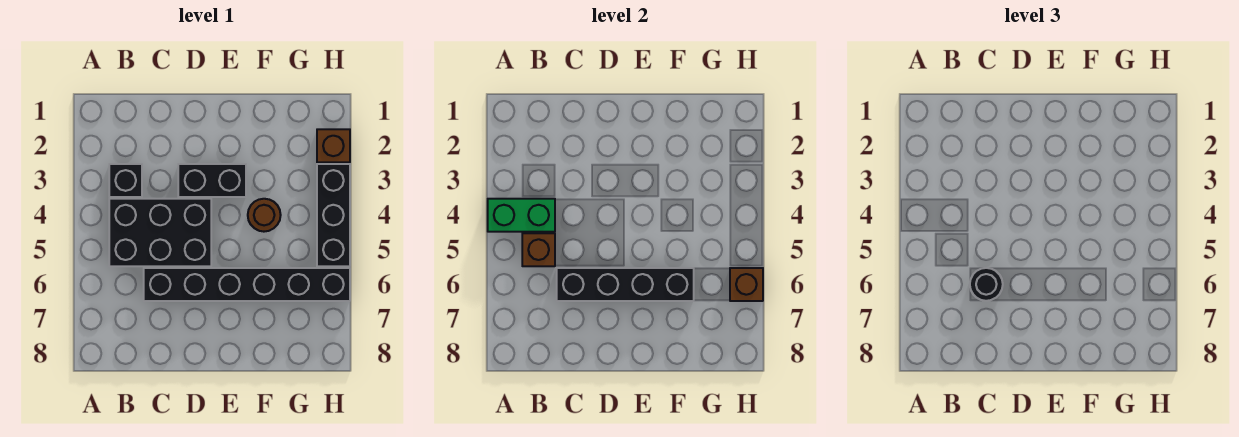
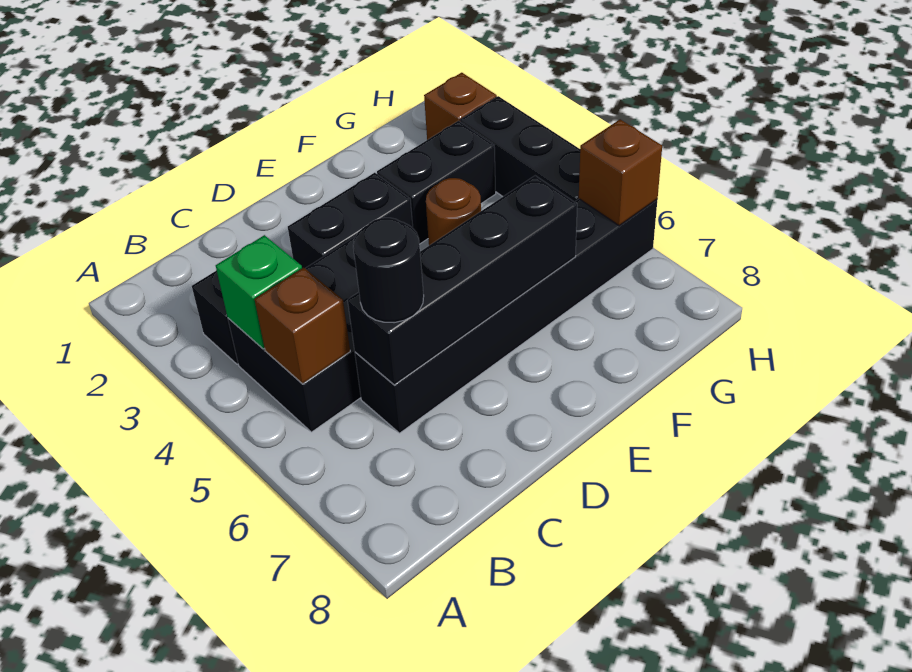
green 1x2 brick [488,199,555,232] -> green 1x1 brick [216,235,302,349]
none -> black 1x2 brick [377,121,496,244]

